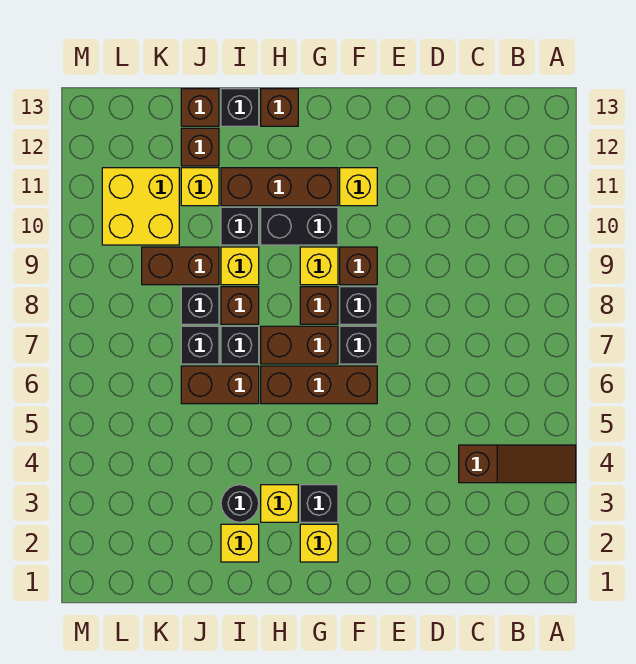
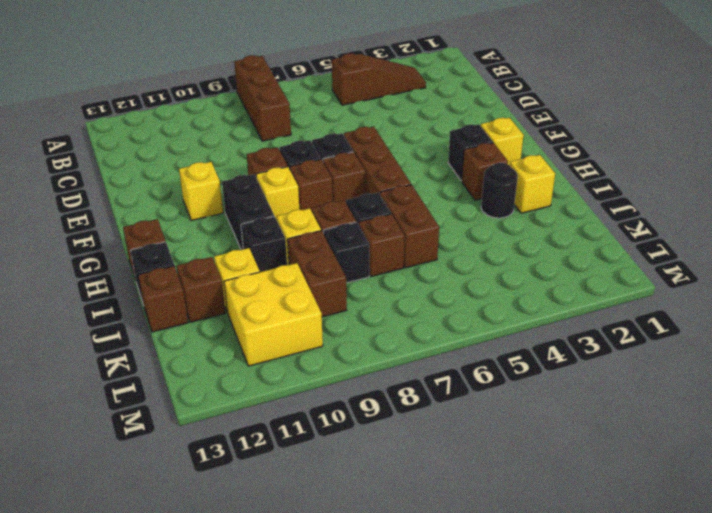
brown 1x3 slope [459,445,576,483] -> brown 1x3 slope turned to [332,53,426,105]
brown 1x2 brick [261,326,338,364] -> brown 1x1 brick [323,152,365,202]
brown 1x3 brick [221,168,338,206] -> brown 1x3 brick moved to [234,55,291,141]
yellow 1x1 brick [261,485,298,522] -> brown 1x1 brick [462,143,508,200]
black 1x1 brick [181,326,219,364] -> brown 1x1 brick [359,214,405,276]

